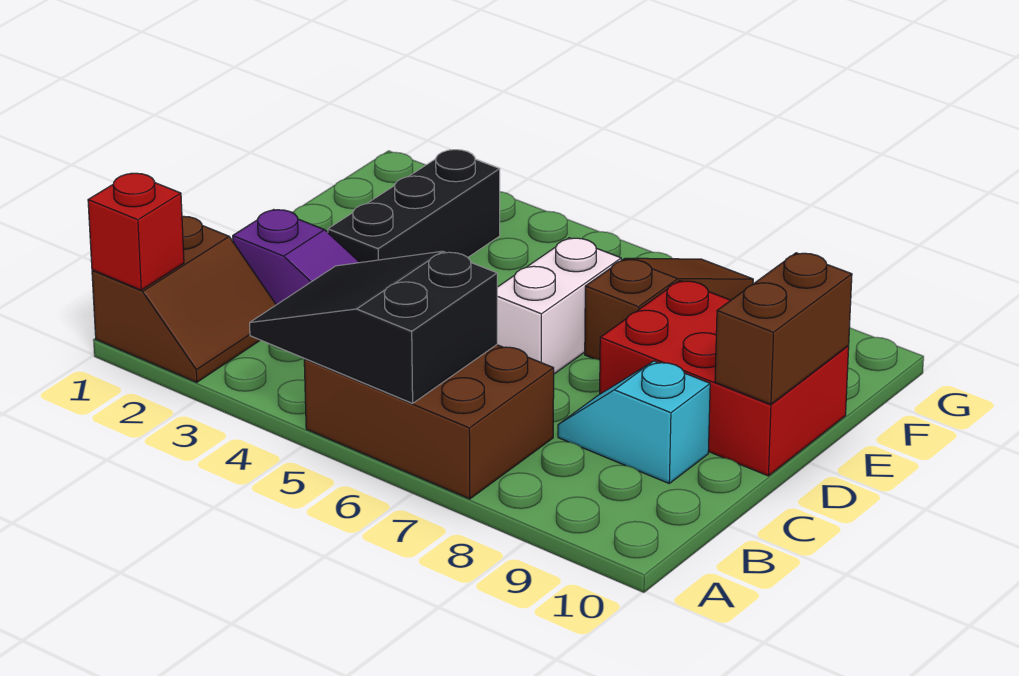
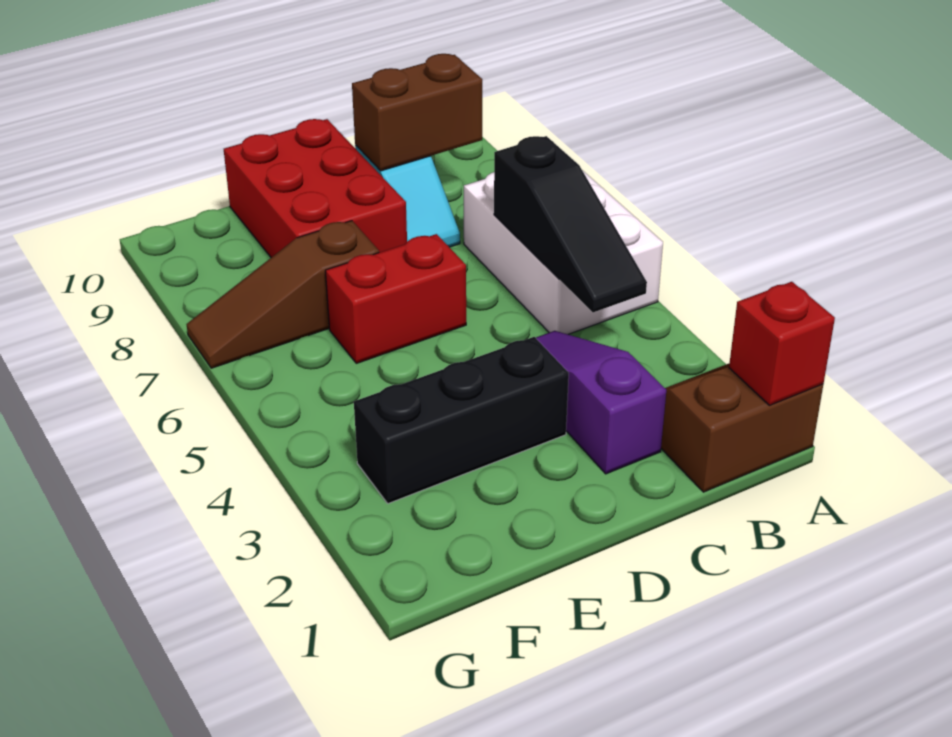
black 2x3 slope [250,251,497,403] -> black 1x3 slope [494,136,647,312]
brown 2x3 brick [304,345,554,499] -> white 2x3 brick [464,171,663,334]
white 1x2 brick [497,238,621,374] -> red 1x2 brick [325,234,466,363]
brown 1x2 brick [715,253,852,404] -> brown 1x2 brick moved to [352,54,482,171]

